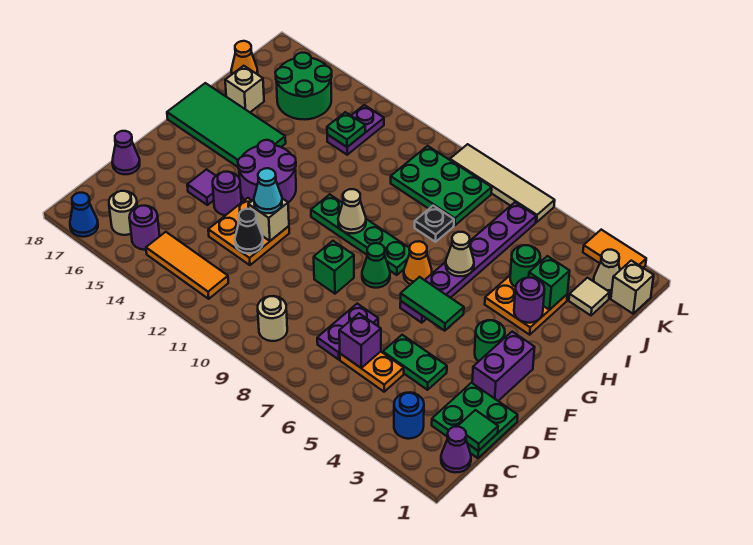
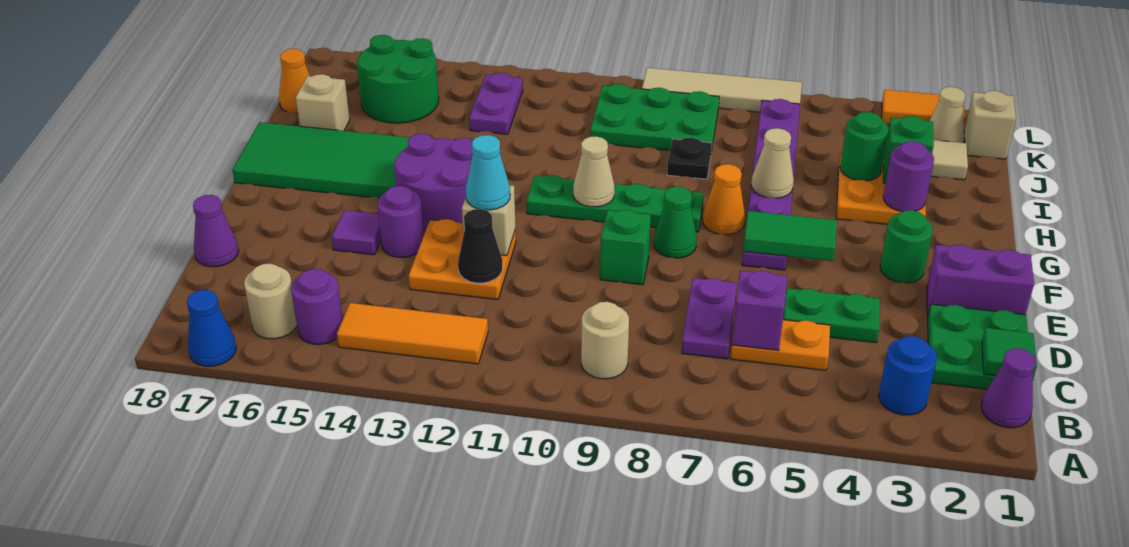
purple 1x2 brick [472,332,535,401] -> purple 1x2 brick turned to [927,245,1034,315]
green 1x1 plate [327,112,365,147] -> none

